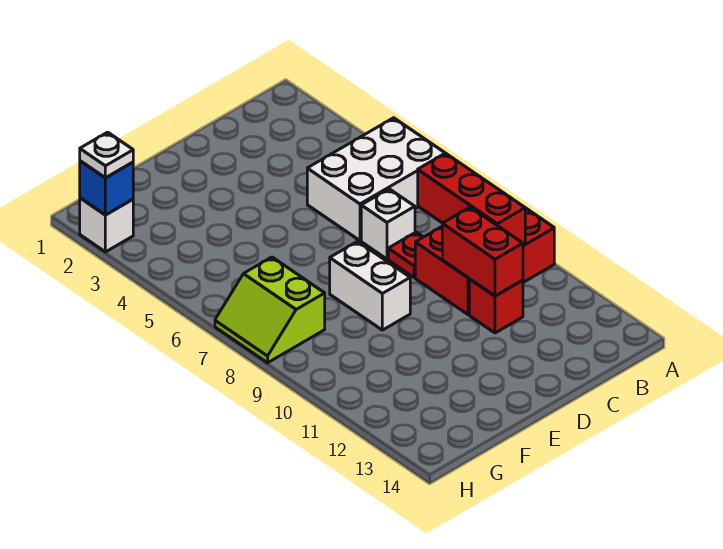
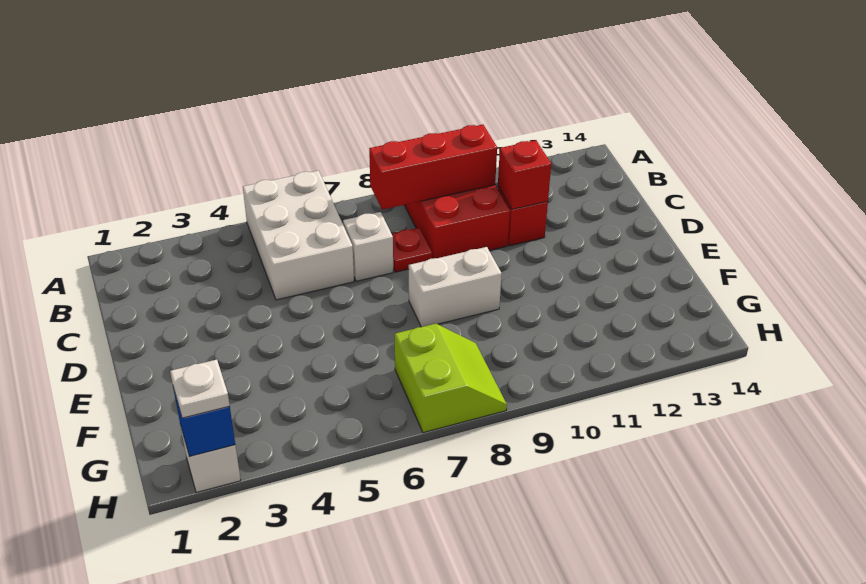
red 1x2 brick [442,207,523,296] -> red 1x1 brick [498,140,551,209]
lime 2x2 slope [215,257,325,363] -> lime 2x2 slope turned to [395,324,507,433]

